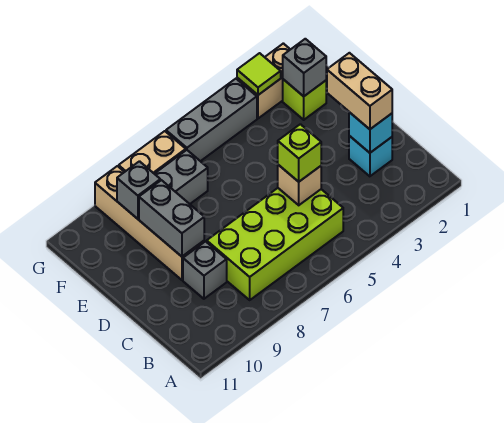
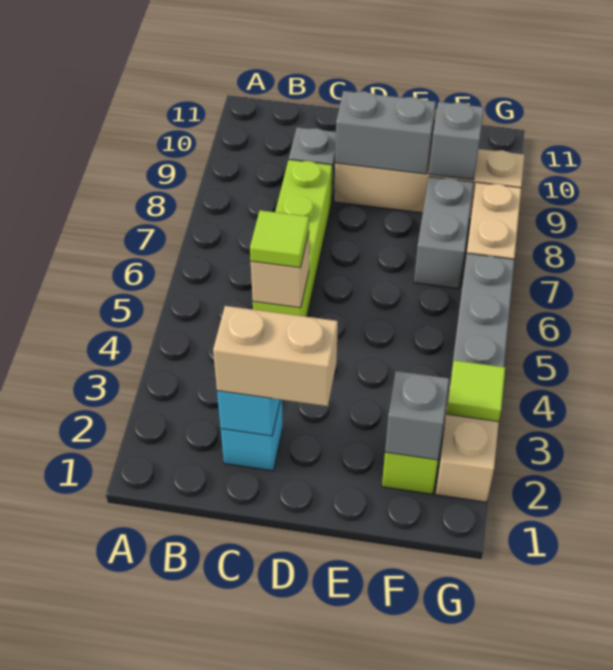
lime 2x4 brick [207,188,343,300] -> lime 1x4 brick [253,160,333,317]
lime 1x1 brick [278,124,321,182] -> lime 1x1 tile [250,210,309,268]

